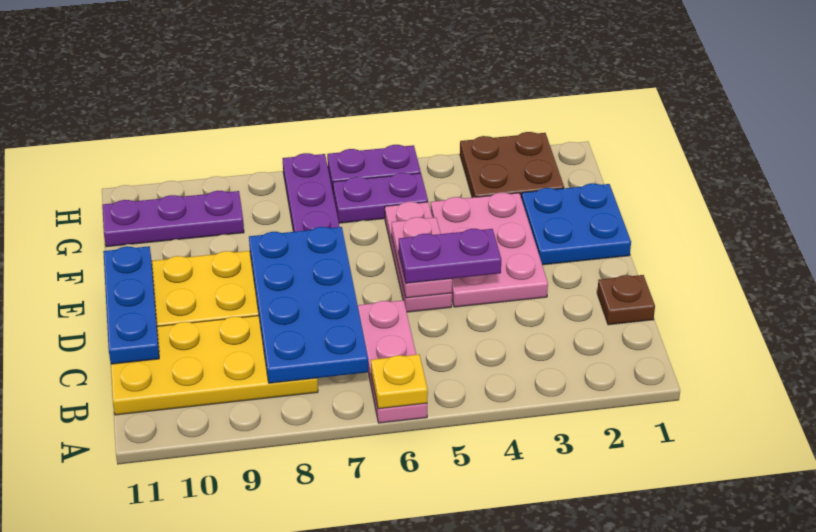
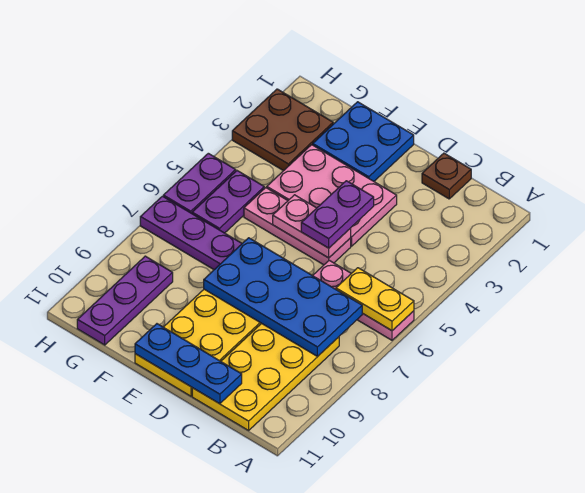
yellow 1x1 plate [371,354,428,409] -> yellow 1x2 plate [336,268,414,331]

